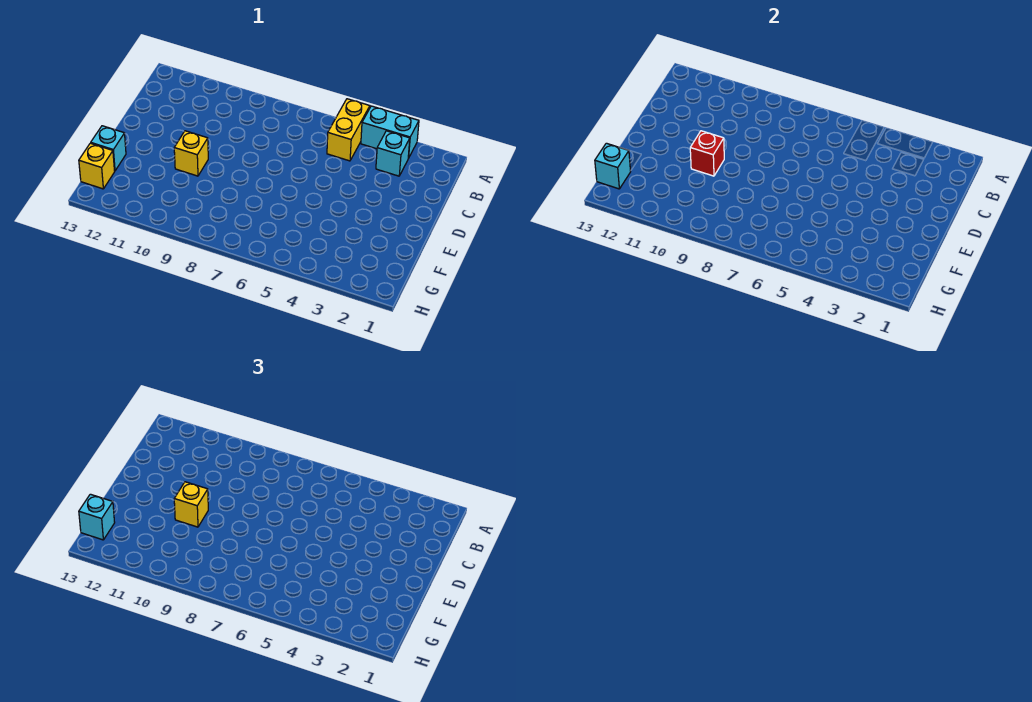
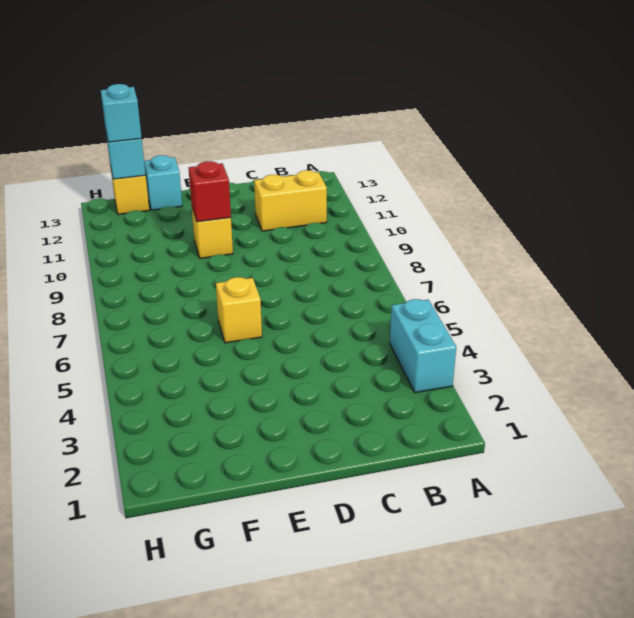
yellow 1x2 brick [327,99,370,161] -> yellow 1x2 brick moved to [254,170,327,231]
cyan 1x1 brick [376,131,410,176] -> none
yellow 1x1 brick [174,482,208,527] -> yellow 1x1 brick moved to [216,277,262,343]

